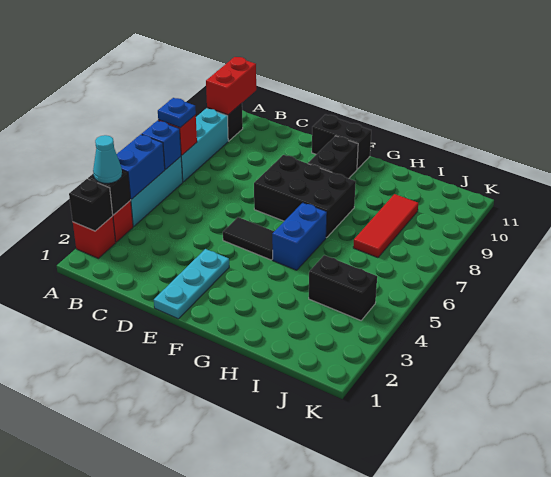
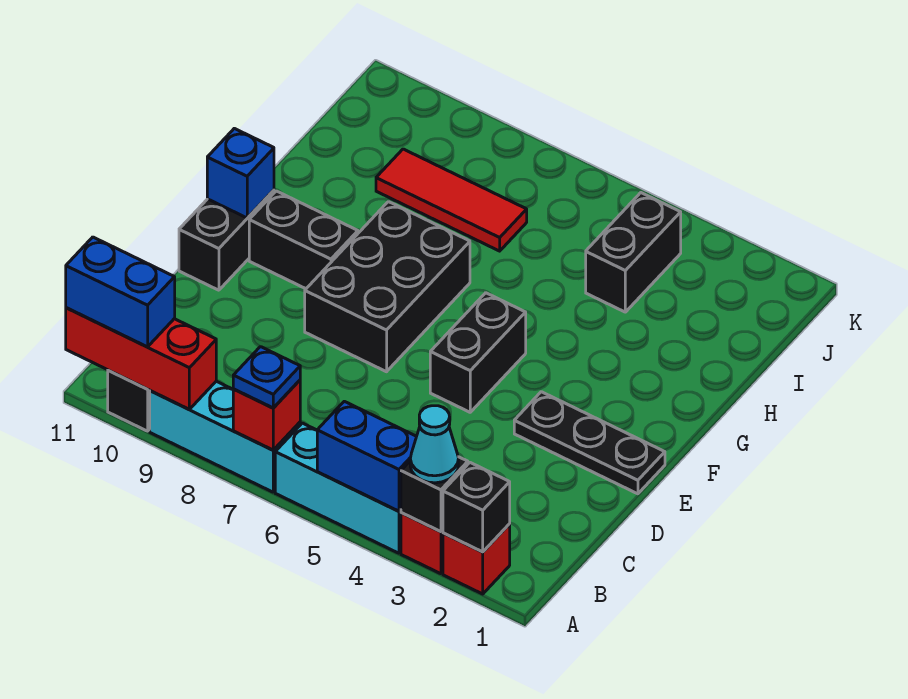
blue 1x1 brick [142,121,181,169] -> blue 1x1 brick moved to [207,128,274,218]
red 1x2 brick [206,57,256,115] -> red 1x3 brick [66,308,216,409]
cyan 1x3 plate [154,249,229,319] -> black 1x3 plate [514,392,665,494]
black 1x2 tile [223,217,274,260] -> black 1x2 brick [430,293,526,412]
blue 1x2 brick [272,203,327,270] -> blue 1x2 brick moved to [66,237,175,347]

